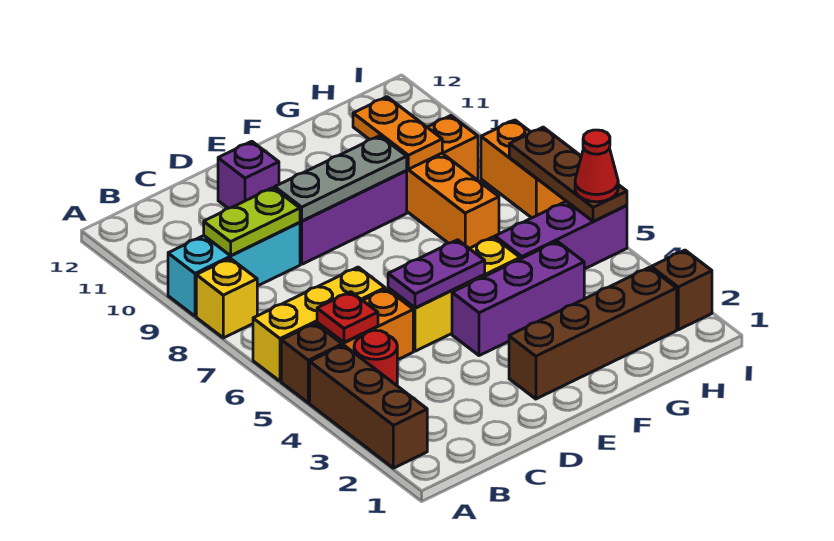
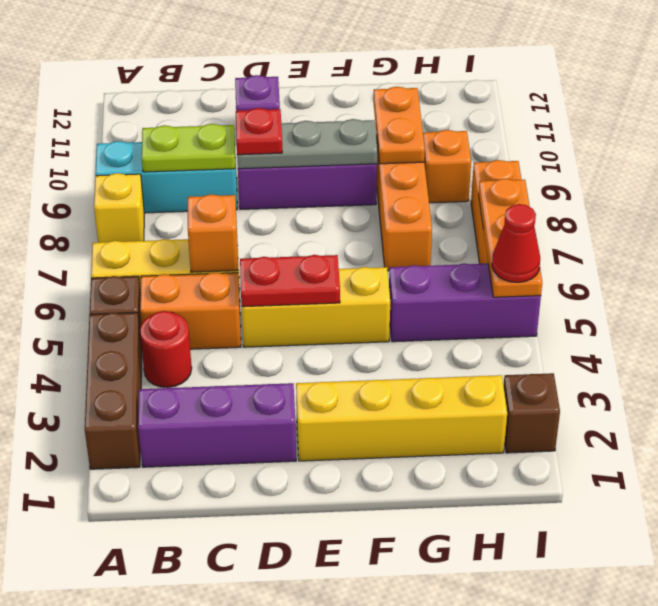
red 1x1 plate [317,292,378,342] -> red 1x1 plate moved to [236,108,282,155]
none -> orange 1x1 brick [188,194,238,272]
purple 1x2 plate [388,240,485,308] -> red 1x2 plate [240,255,340,307]
brown 1x4 brick [509,267,677,399] -> yellow 1x4 brick [296,375,507,461]
purple 1x3 brick [452,241,584,356] -> purple 1x3 brick moved to [138,383,296,467]
brown 1x3 plate [509,127,627,221] -> orange 1x3 plate [479,179,542,297]

